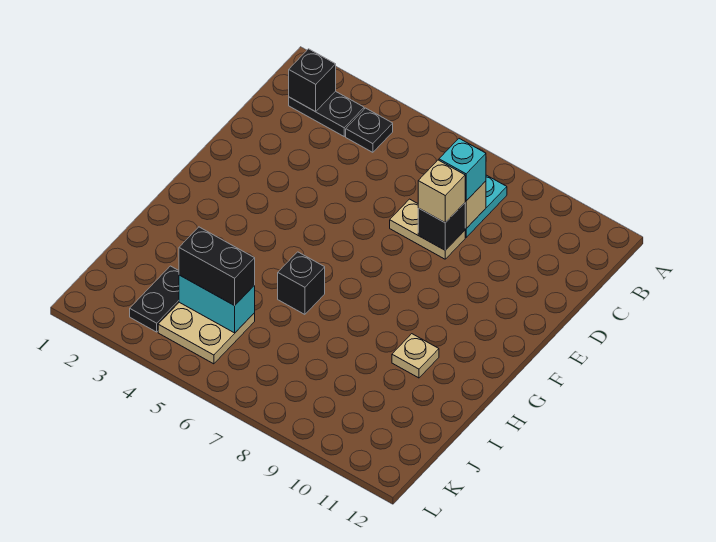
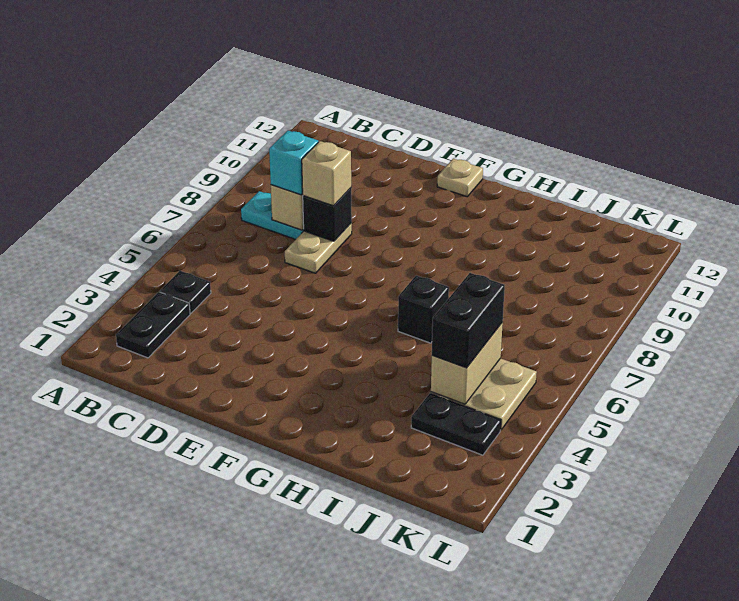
black 1x1 brick [289,49,336,112] -> none
tan 1x1 plate [392,334,439,378] -> tan 1x1 plate moved to [437,159,483,197]
cyan 1x2 brick [179,275,255,333] -> tan 1x2 brick [431,322,503,404]

